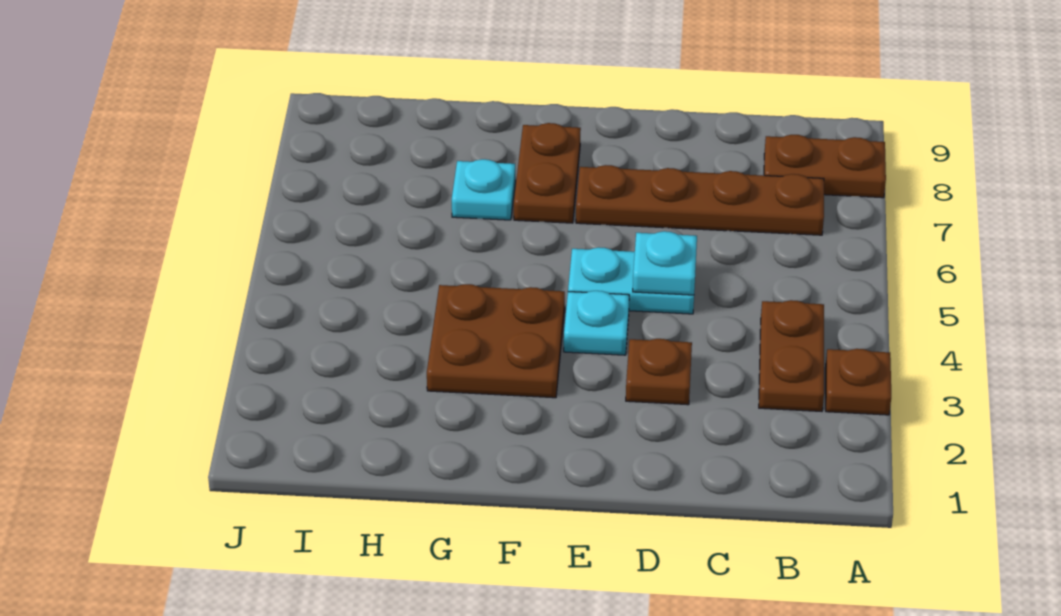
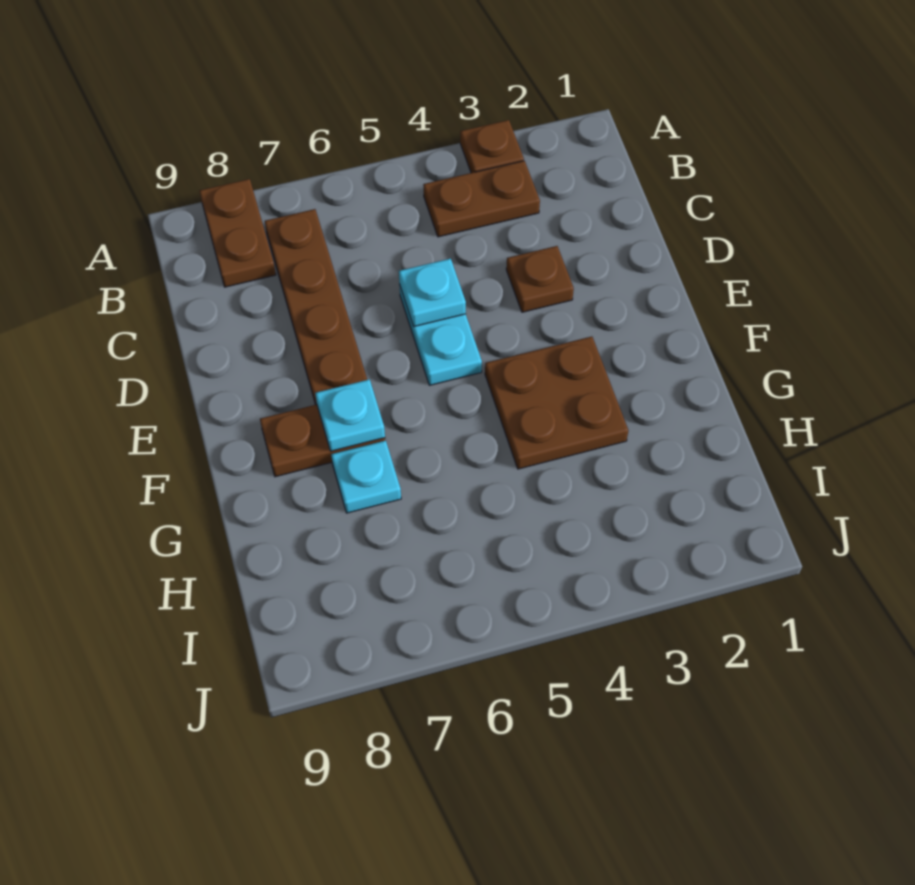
cyan 1x1 plate [564,291,629,355] -> cyan 1x1 plate moved to [315,379,385,451]

